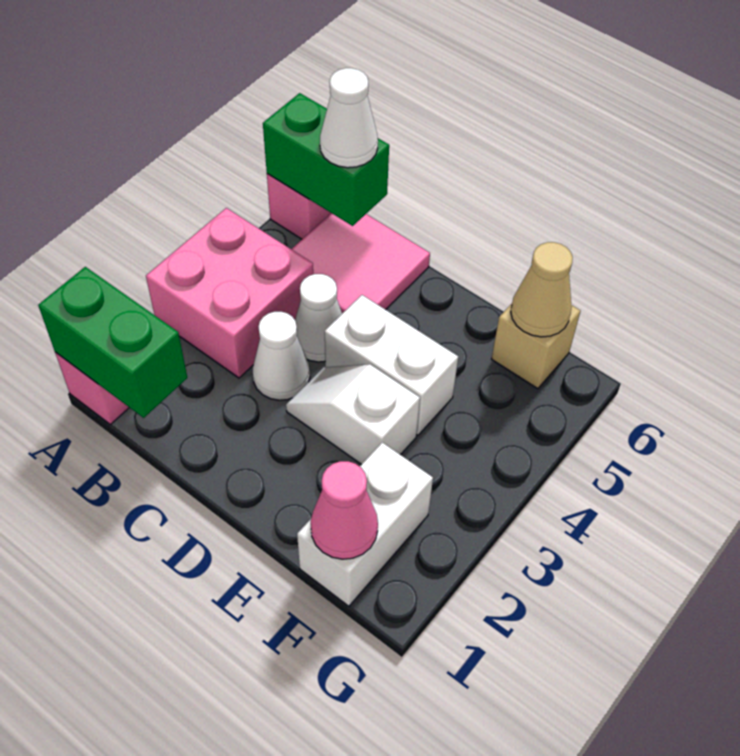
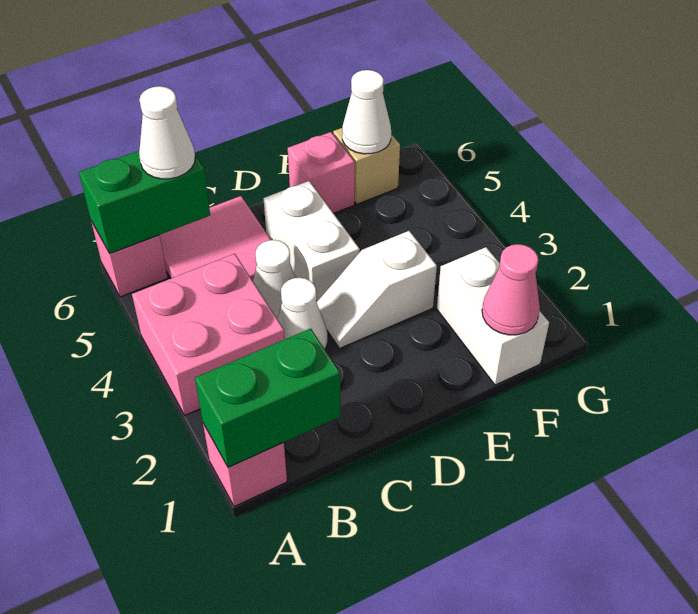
white 1x2 brick [325,295,458,435] -> white 1x2 brick turned to [263,181,360,302]
none -> pink 1x1 brick [288,132,355,213]
tan 1x1 cone [511,242,573,337] -> white 1x1 cone [342,70,391,154]

